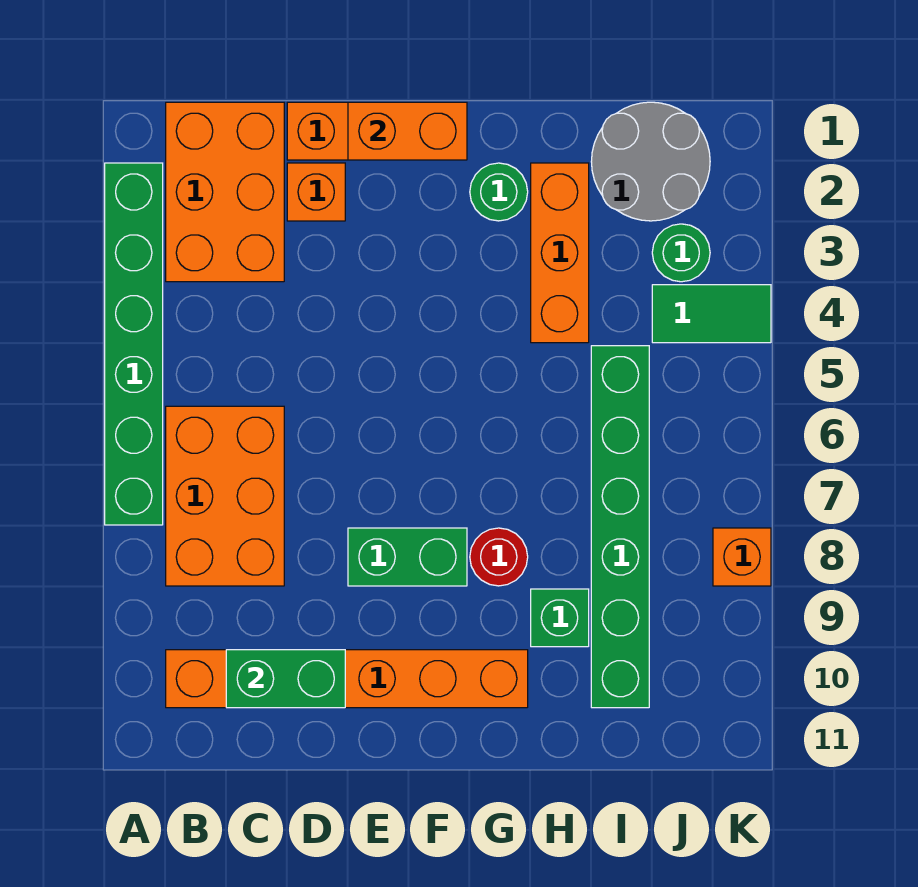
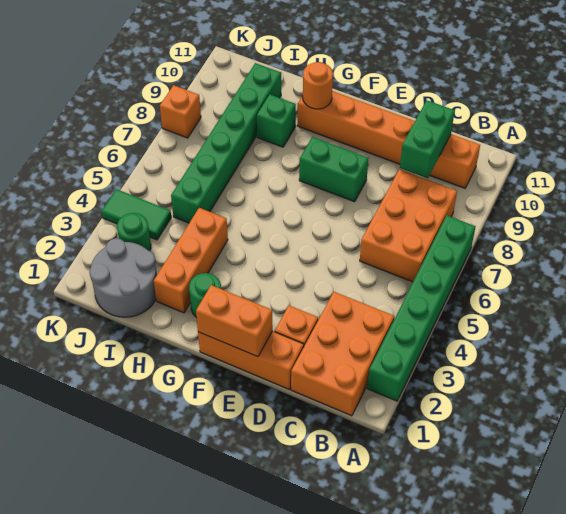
green 1x2 brick [226,650,345,708] -> green 1x2 brick turned to [400,100,455,178]
red 1x1 round brick [470,528,528,586] -> none
none -> orange 1x1 round brick [303,62,333,109]

